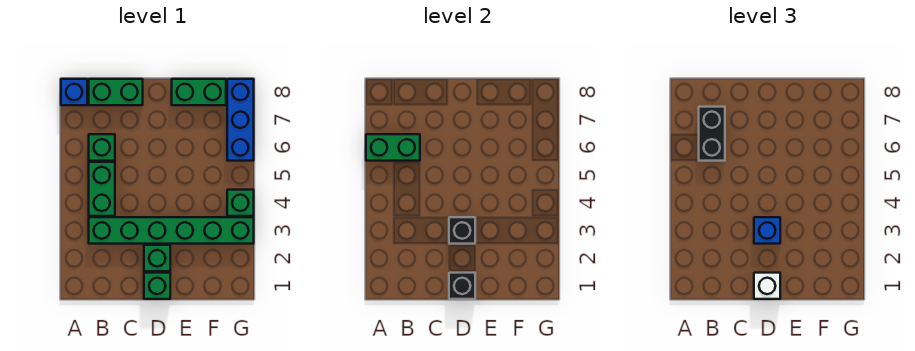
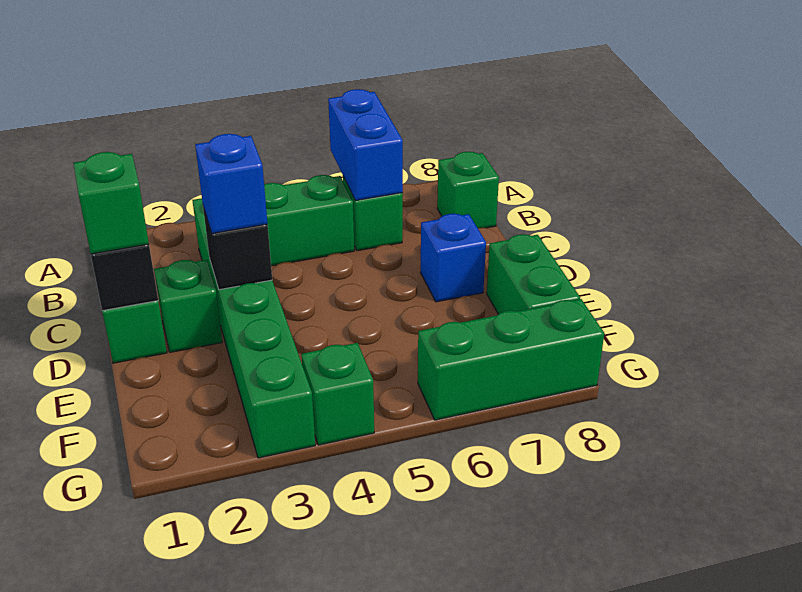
green 1x2 brick [366,134,420,161] -> blue 1x2 brick [328,89,403,201]
blue 1x1 brick [61,79,87,105] -> blue 1x1 brick moved to [421,214,486,302]
black 1x2 brick [699,107,725,161] -> none
green 1x2 brick [89,79,143,105] -> green 1x1 brick [437,152,499,228]
white 1x1 brick [754,273,780,299] -> green 1x1 brick [74,152,149,254]
blue 1x3 brick [227,79,254,161] -> green 1x3 brick [418,299,604,420]

